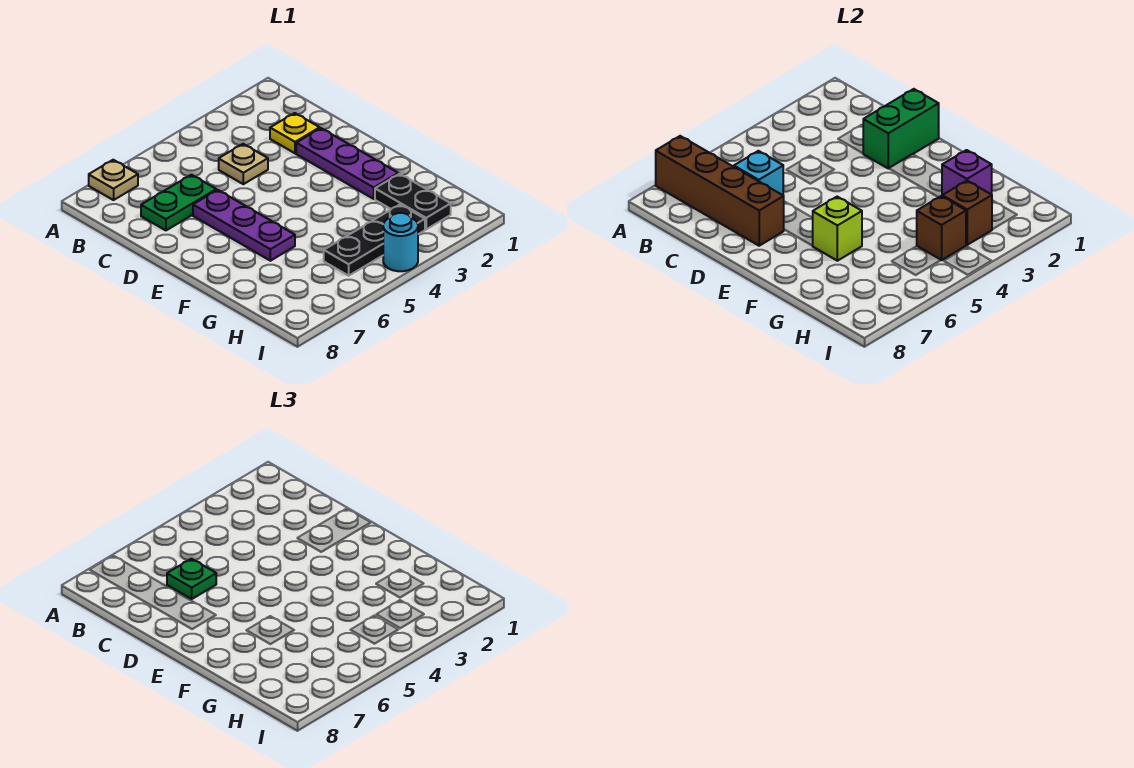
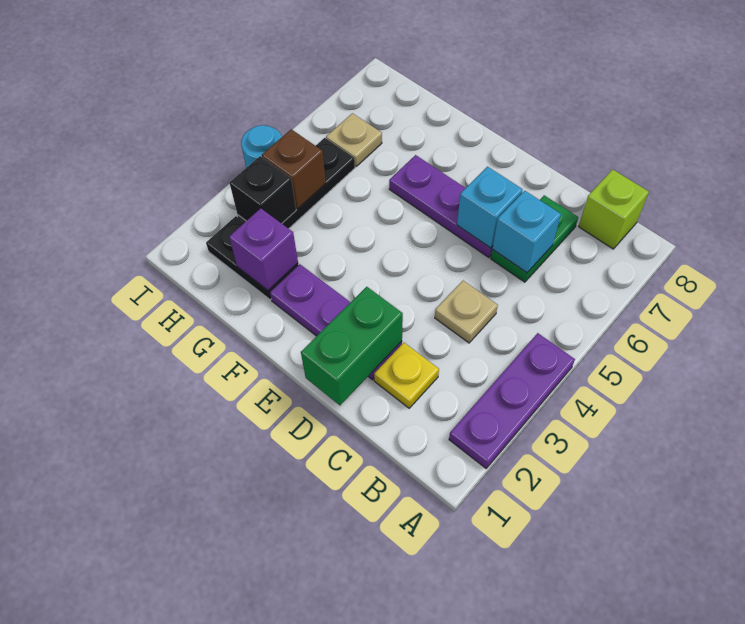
none -> purple 1x3 plate [449,333,575,468]
tan 1x1 plate [89,160,138,200] -> tan 1x1 plate moved to [326,113,382,166]
brown 1x4 brick [656,136,784,246] -> none
green 1x1 plate [167,559,216,599] -> none
none -> cyan 1x1 brick [457,167,523,248]
lime 1x1 brick [813,197,862,261] -> lime 1x1 brick moved to [579,169,649,249]
brown 1x1 brick [942,181,992,245] -> black 1x1 brick [230,156,296,223]

